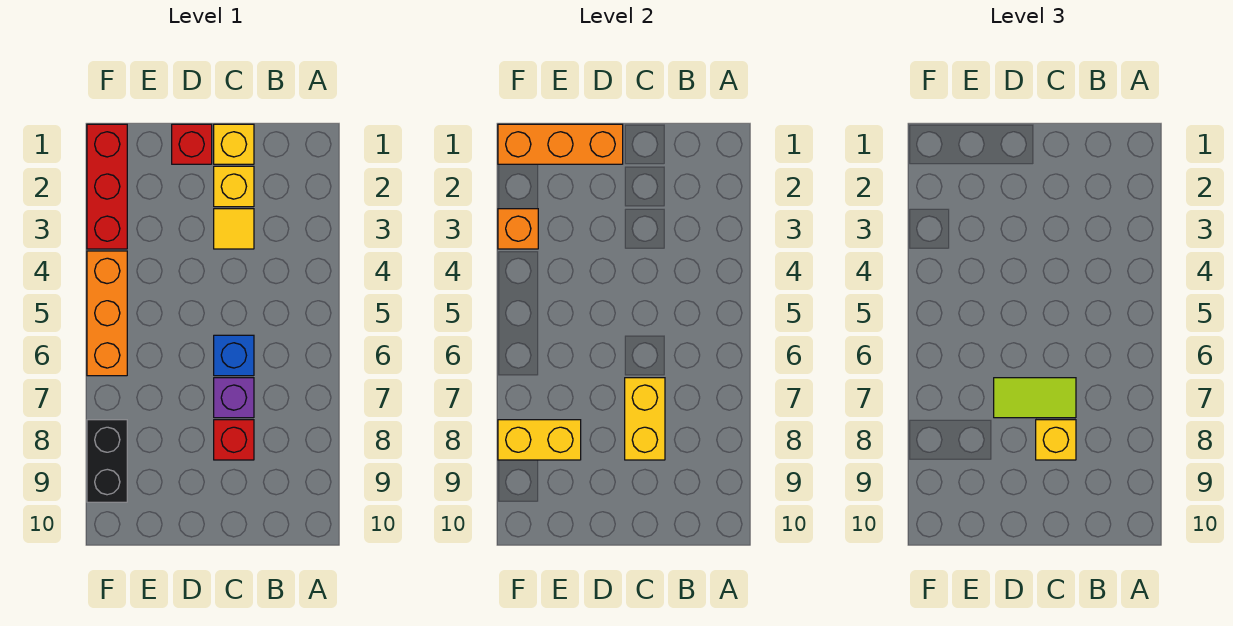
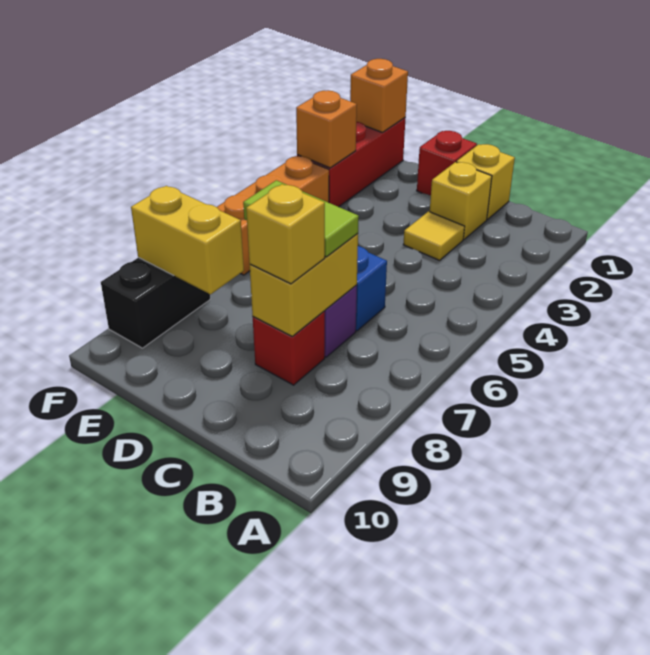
orange 1x3 brick [498,124,623,164] -> orange 1x1 brick [350,59,408,132]

